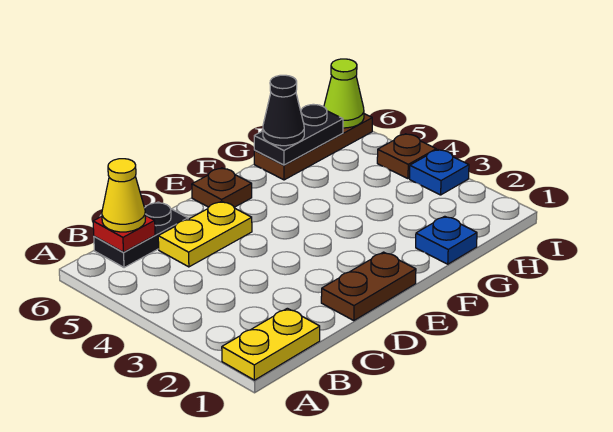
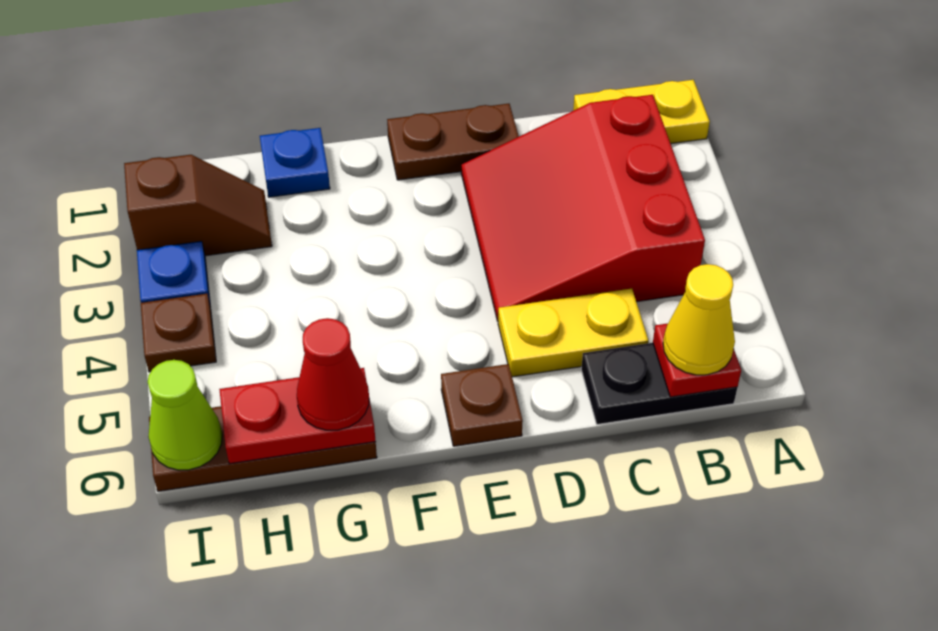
none -> red 3x3 slope [461,95,705,321]
black 1x2 plate [254,104,343,165] -> red 1x2 plate [219,368,376,464]
black 1x1 cone [263,75,304,146] -> red 1x1 cone [297,318,369,430]
none -> brown 1x2 slope [124,155,272,256]

